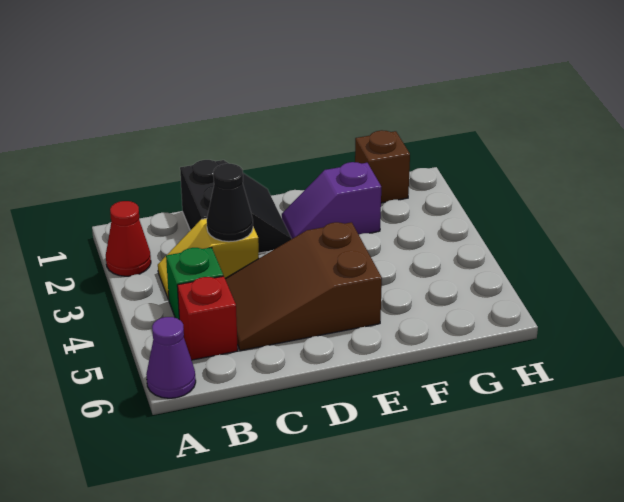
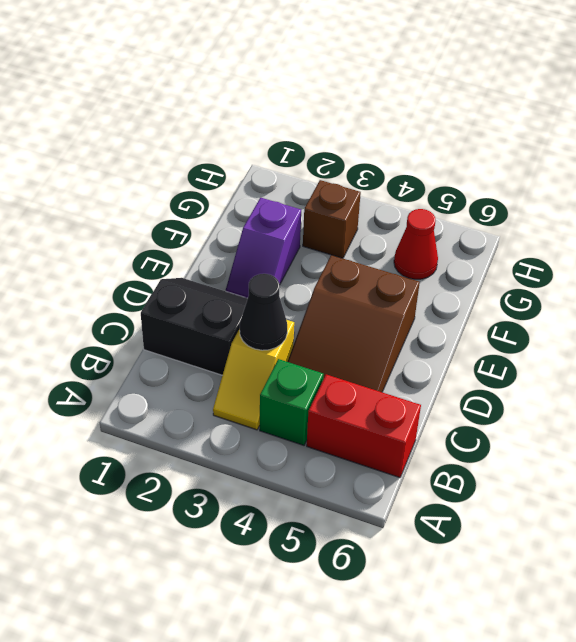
red 1x1 cone [106,201,151,276] -> red 1x1 cone moved to [394,209,438,279]
purple 1x1 cone [146,317,196,398] -> none
red 1x1 brick [177,276,238,360] -> red 1x2 brick [307,374,421,478]
brown 1x1 brick [355,130,410,203] -> brown 1x1 brick moved to [303,180,361,258]

